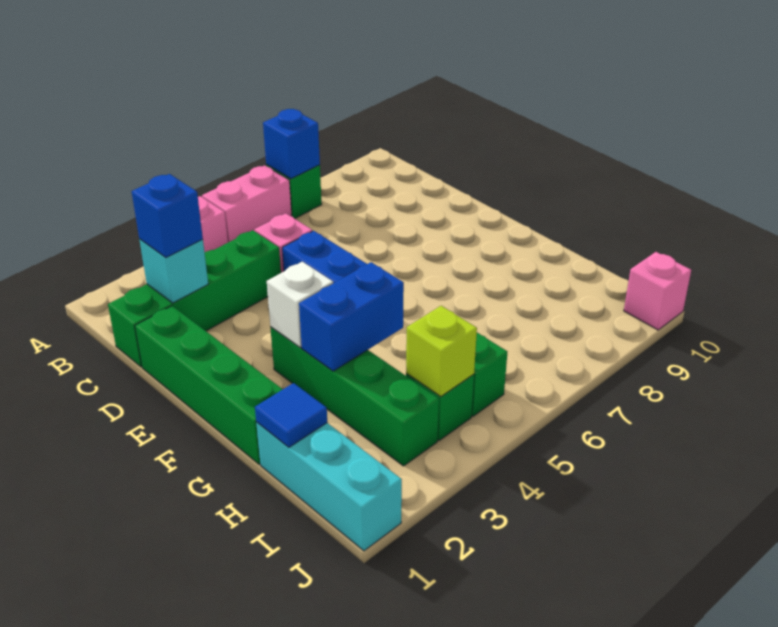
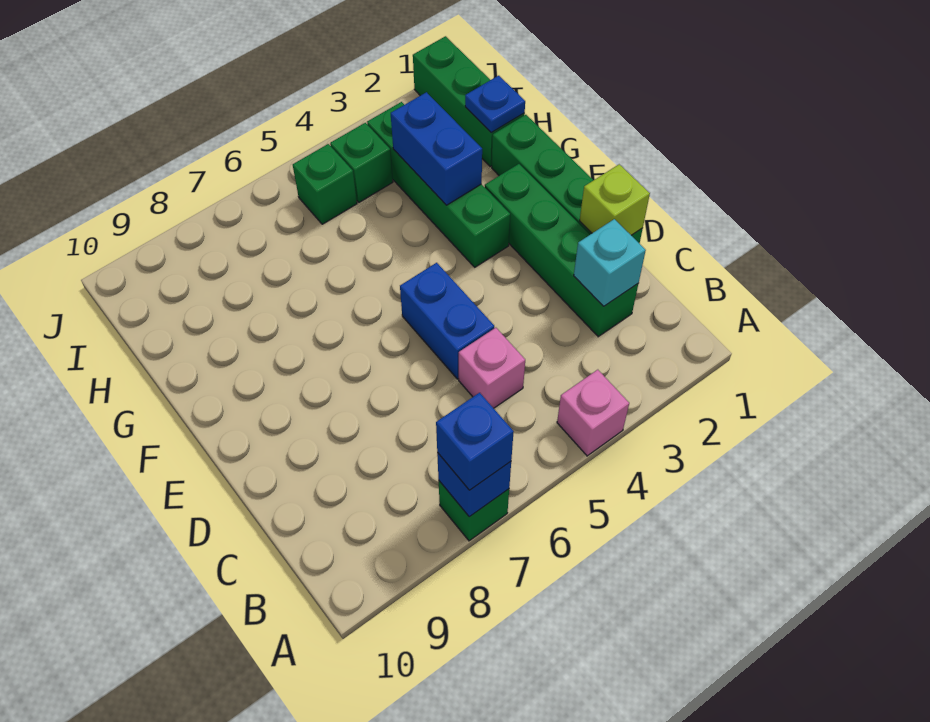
pink 1x2 brick [202,165,292,242] -> none
green 1x4 brick [108,230,281,367] -> green 1x4 brick turned to [485,164,638,337]
blue 1x1 brick [132,174,203,258] -> blue 1x1 brick moved to [436,393,514,490]
white 1x1 brick [267,262,333,347] -> none
blue 1x2 brick [299,262,404,371] -> blue 1x2 brick turned to [391,92,482,205]
cyan 1x3 brick [256,422,402,551] -> green 1x3 brick [413,36,525,167]
blue 1x1 tile [255,383,327,447] -> blue 1x1 plate [465,76,525,133]
lime 1x1 brick [406,306,477,396] -> lime 1x1 brick moved to [580,164,650,235]
pink 1x1 brick [624,252,691,330] -> none

